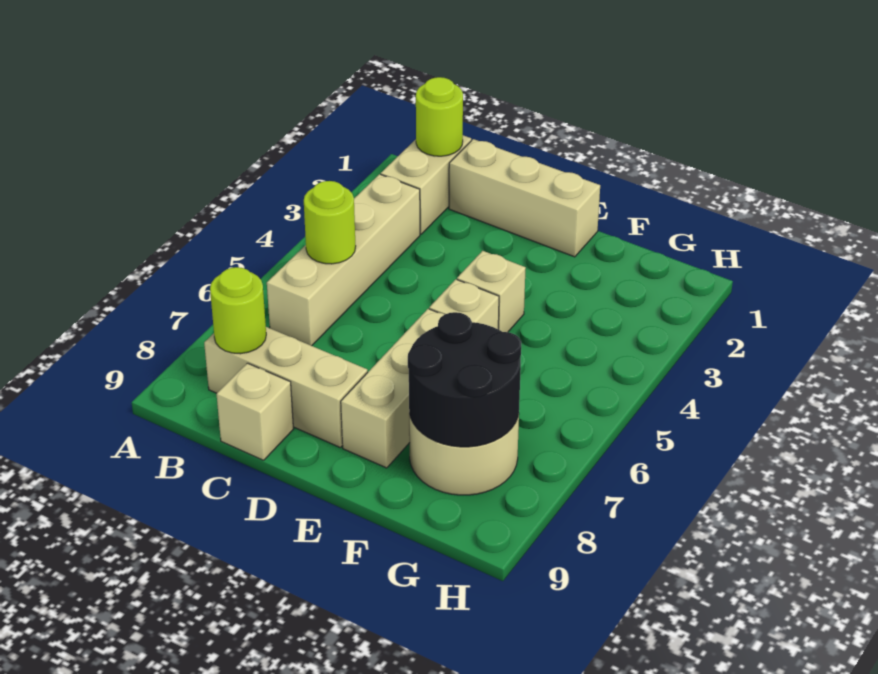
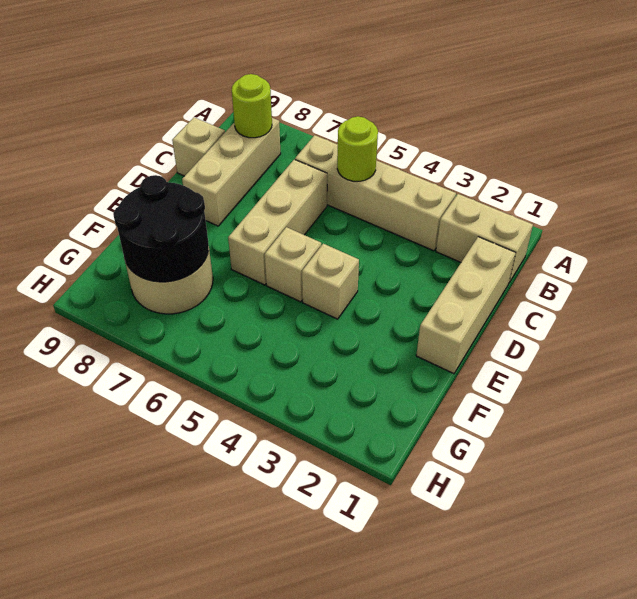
lime 1x1 round brick [416,77,463,156] -> none
tan 1x3 brick [341,309,445,468] -> tan 1x3 brick turned to [228,160,327,285]

